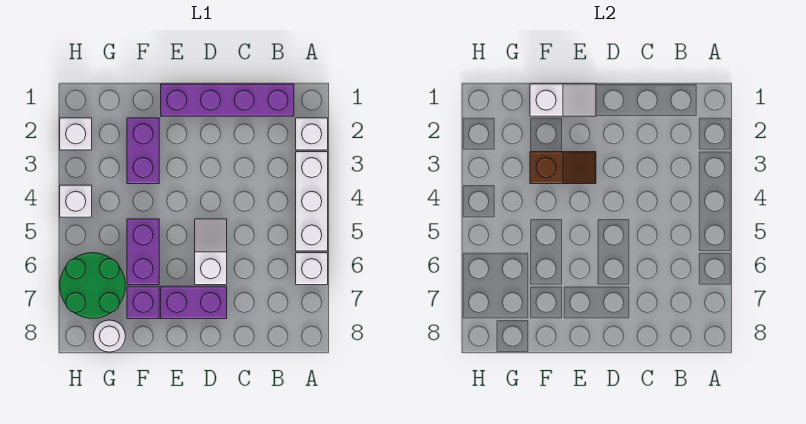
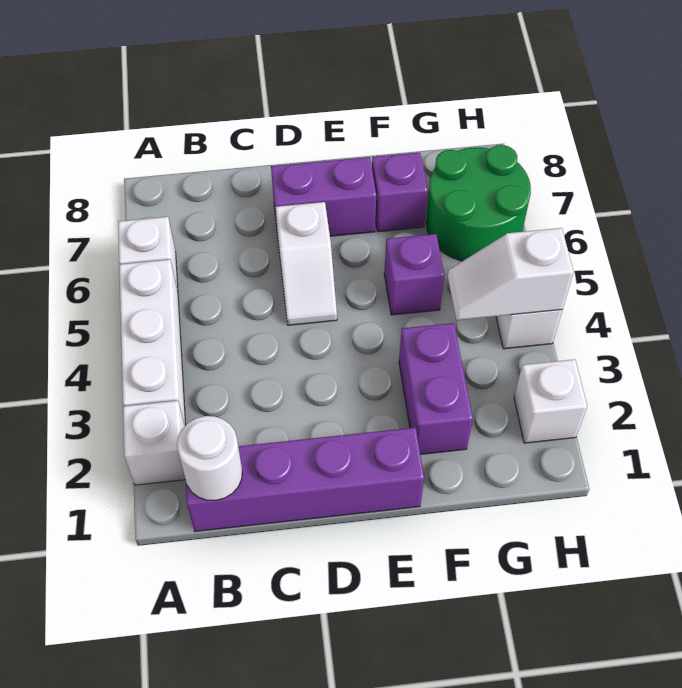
white 1x2 slope [530,84,596,116] -> white 1x2 slope moved to [448,228,574,320]
brown 1x2 slope [530,152,596,184] -> none
purple 1x2 brick [127,219,159,285] -> purple 1x1 brick [384,234,445,315]
white 1x1 round brick [93,320,125,352] -> white 1x1 round brick moved to [177,416,242,501]

